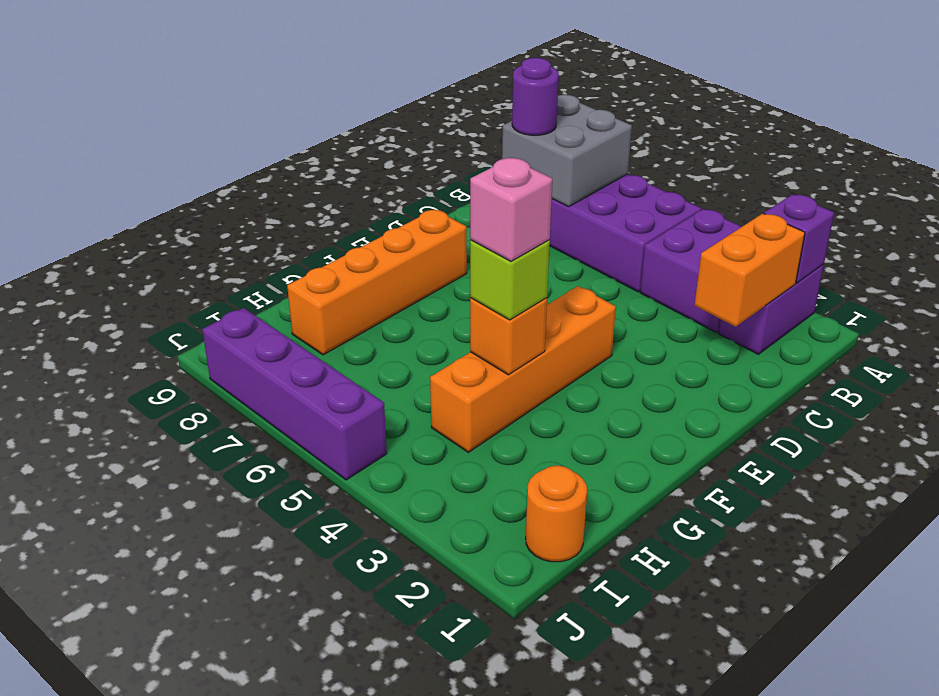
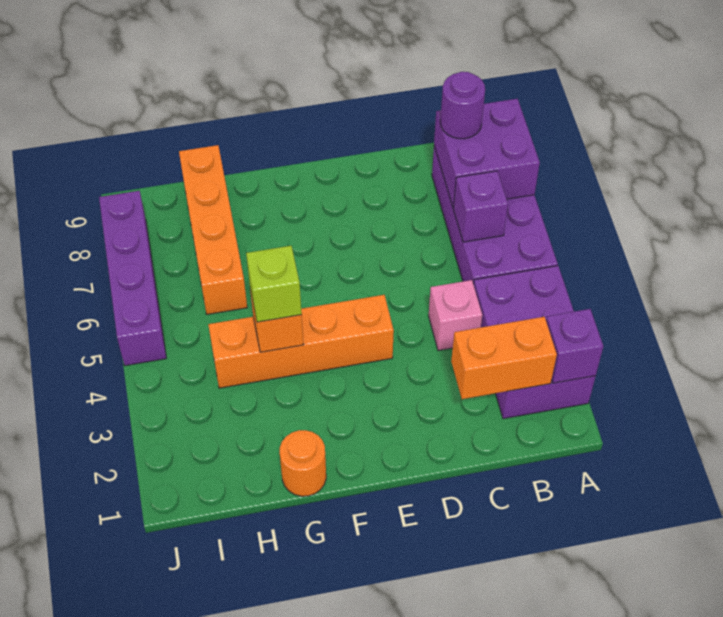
grey 2x2 brick [502,95,632,207] -> purple 2x2 brick [434,99,540,208]
none -> purple 1x1 brick [453,171,508,242]
orange 1x4 brick [287,209,467,355] -> orange 1x4 brick turned to [179,145,247,314]
pink 1x1 brick [470,158,552,261] -> pink 1x1 brick moved to [429,280,482,350]
orange 1x1 round brick [526,466,587,562] -> orange 1x1 round brick moved to [280,430,326,496]

